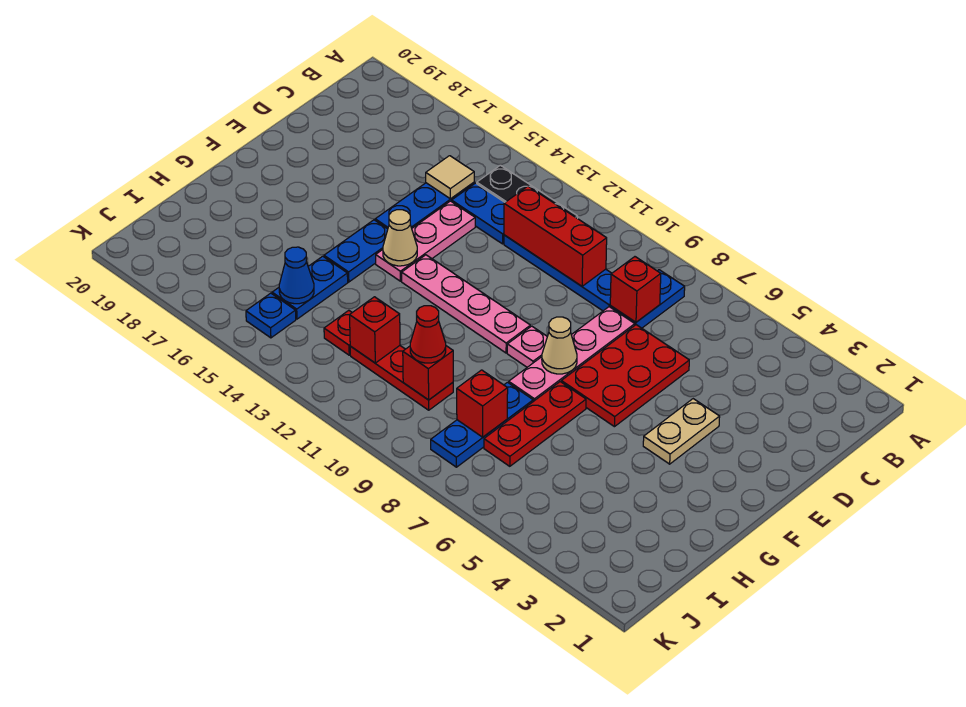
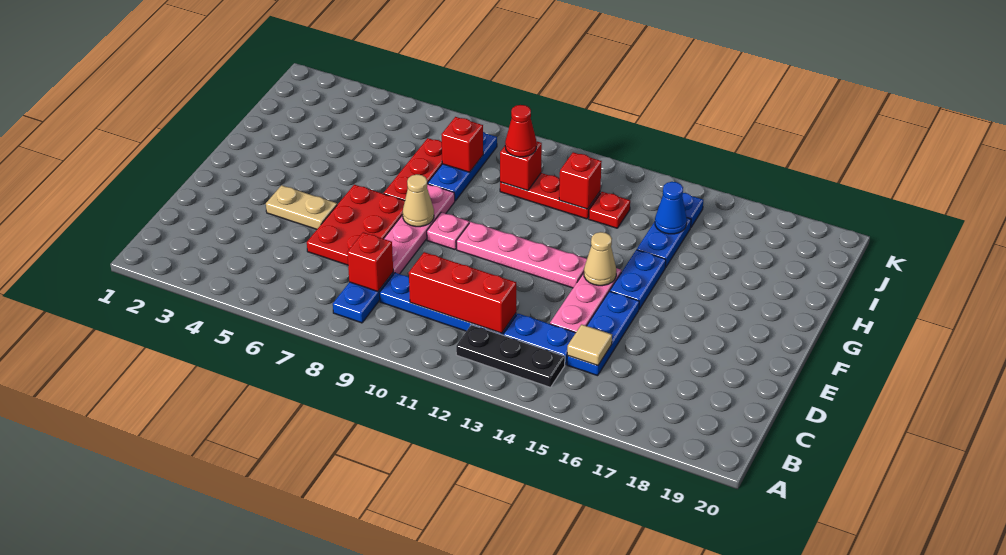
tan 1x2 plate [643,399,720,464] -> tan 1x2 plate turned to [266,185,337,229]

